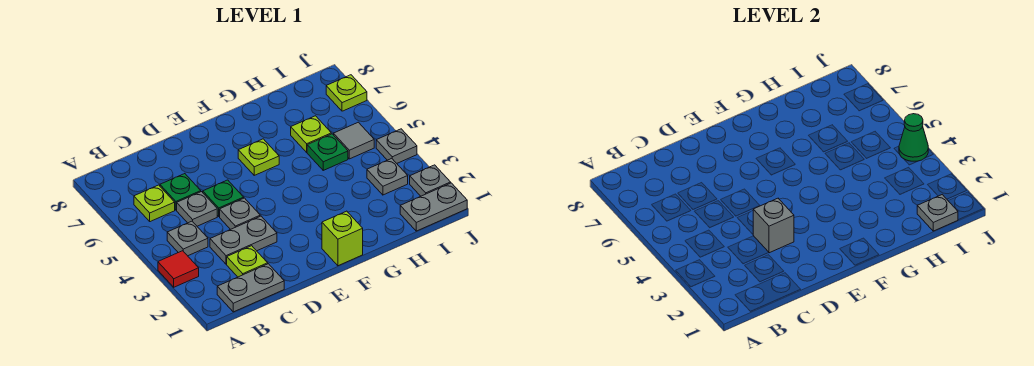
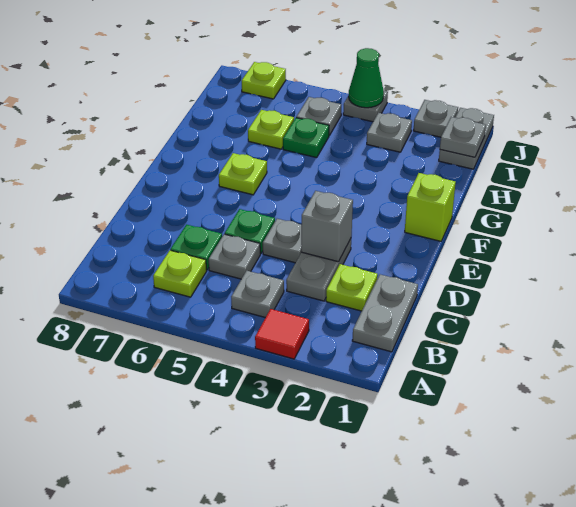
grey 1x1 tile [334,122,374,159] -> grey 1x1 plate [296,97,341,136]

